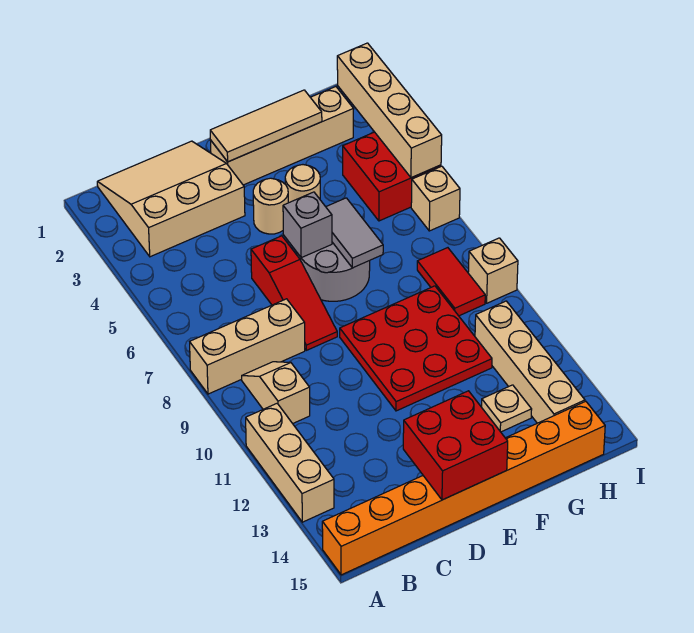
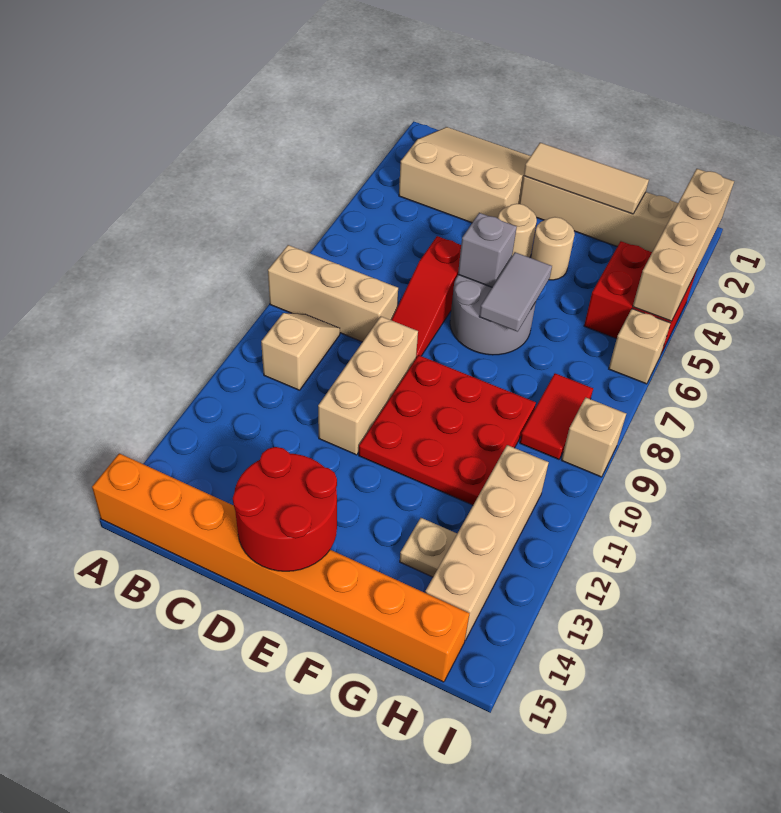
tan 1x3 brick [246,404,334,522] -> tan 1x3 brick moved to [318,317,418,455]
red 2x2 brick [403,391,508,500] -> red 2x2 round brick [233,447,337,571]

